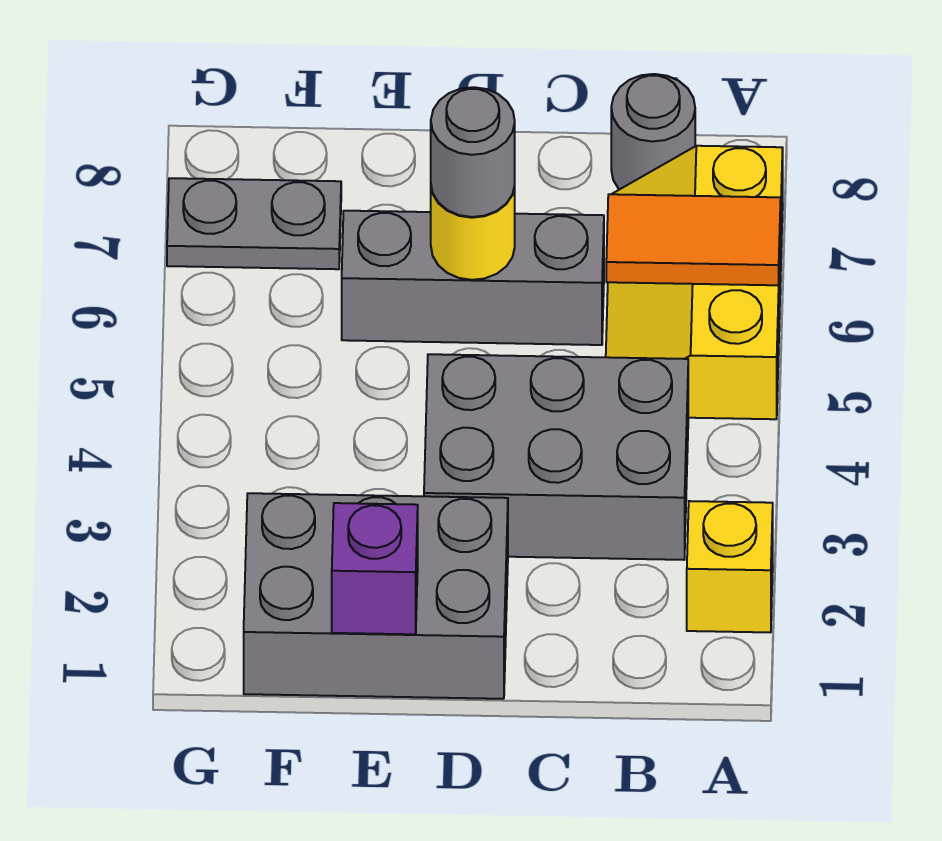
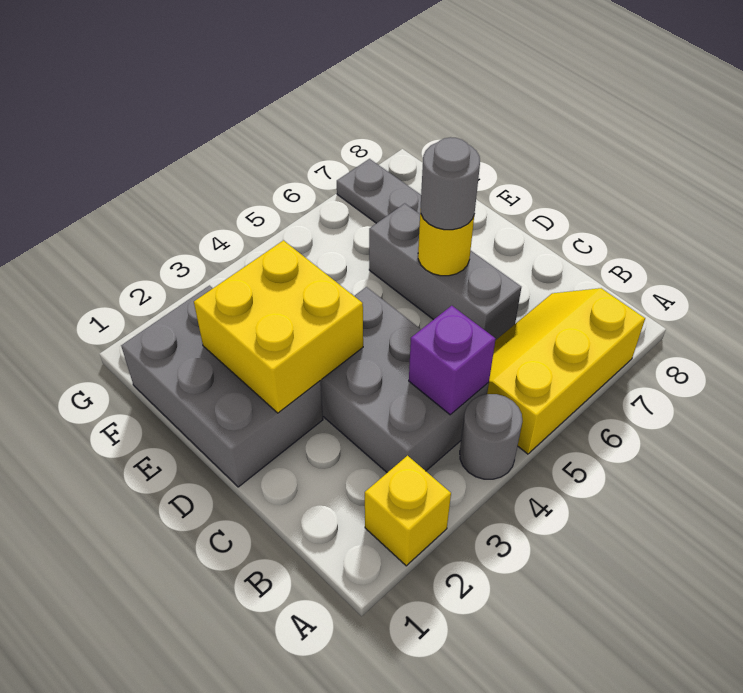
orange 1x2 tile [606,194,781,285] -> none
grey 1x1 round brick [611,74,695,190] -> grey 1x1 round brick moved to [460,394,522,479]
none -> yellow 2x2 brick [194,240,363,413]
purple 1x1 brick [332,503,418,634] -> purple 1x1 brick moved to [409,306,495,415]

